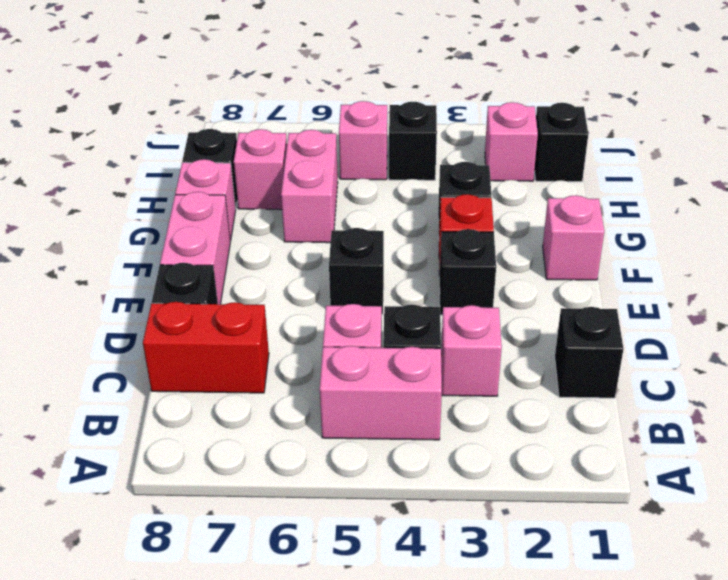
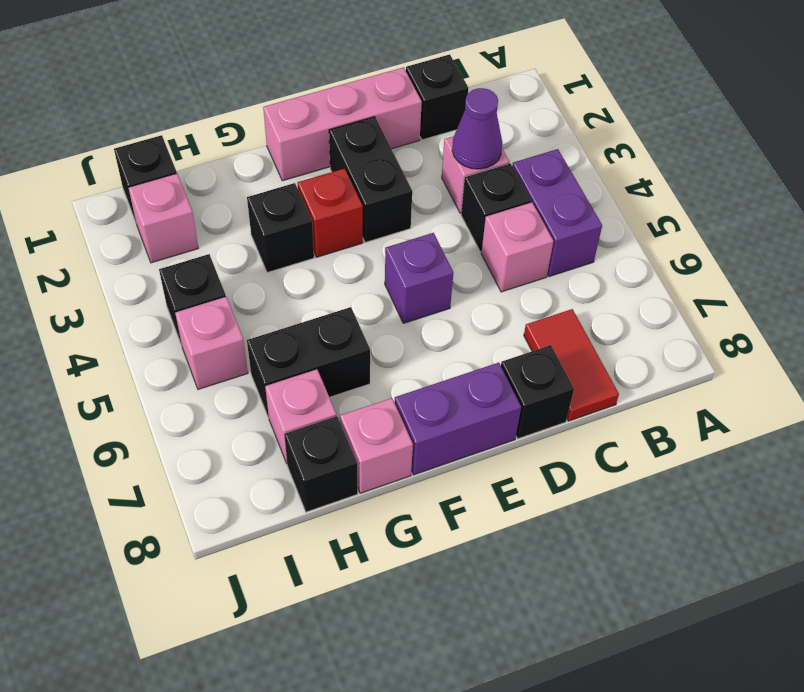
pink 1x2 brick [320,346,442,440] -> purple 1x2 brick [512,149,602,277]
none -> purple 1x1 cone [452,88,502,169]
red 1x2 brick [143,302,269,393] -> red 1x2 tile [524,309,619,421]
black 1x1 brick [440,229,496,315] -> black 1x2 brick [329,117,412,242]
black 1x1 brick [329,228,384,314] -> purple 1x1 brick [385,233,453,323]
pink 1x2 brick [160,192,230,304] -> purple 1x2 brick [395,363,521,475]
pink 1x1 brick [543,195,604,280] -> pink 1x3 brick [263,67,422,181]
pink 1x2 brick [281,130,338,243] -> black 1x2 brick [247,307,370,417]

